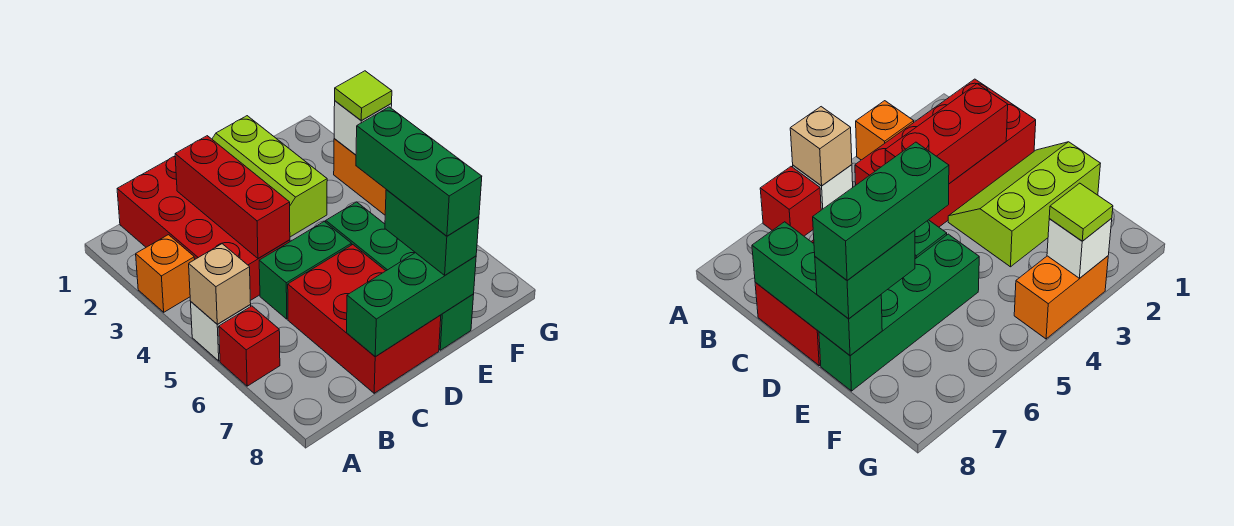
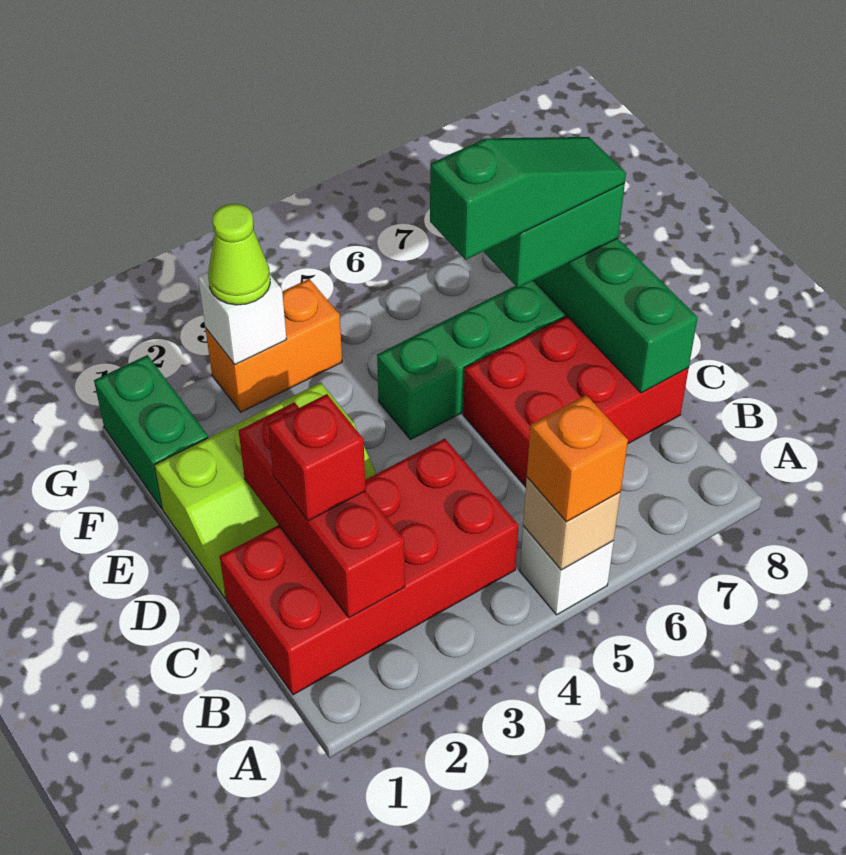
orange 1x1 brick [136,235,195,312] -> orange 1x1 brick moved to [527,395,628,522]
red 1x1 brick [219,306,280,386] -> red 1x1 brick moved to [268,394,366,521]
red 1x3 brick [175,136,290,258] -> red 1x3 brick turned to [239,402,405,618]
green 1x2 brick [259,222,351,319] -> green 1x2 brick moved to [94,355,208,508]
green 1x3 brick [356,107,482,236] -> green 1x3 slope [430,137,626,260]
lime 1x1 tile [335,71,392,121] -> lime 1x1 cone [208,204,270,305]

